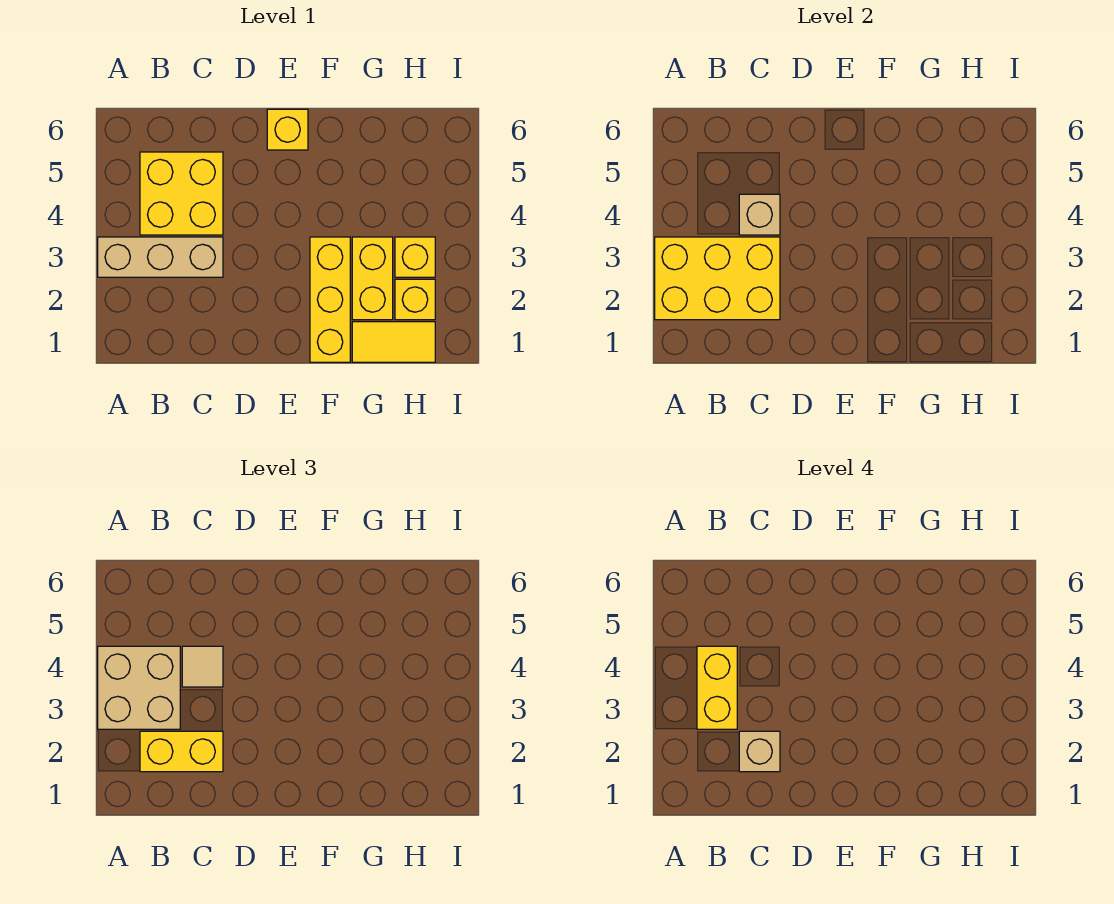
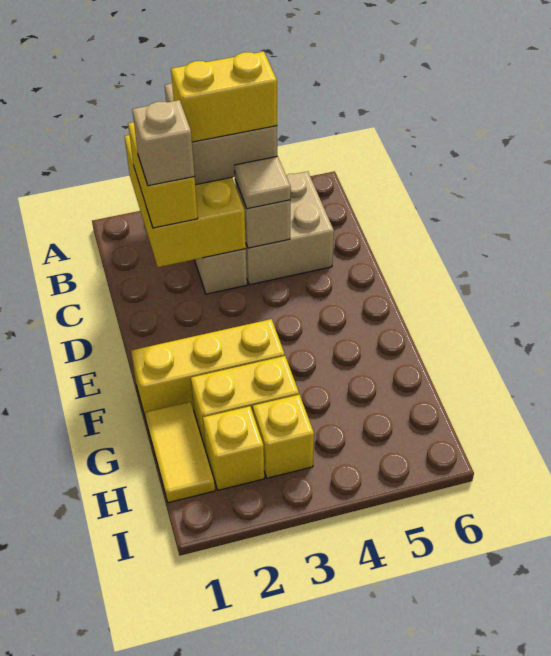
yellow 2x2 brick [140,152,223,235] -> tan 2x2 brick [246,171,334,285]
yellow 1x1 brick [267,109,308,150] -> none

